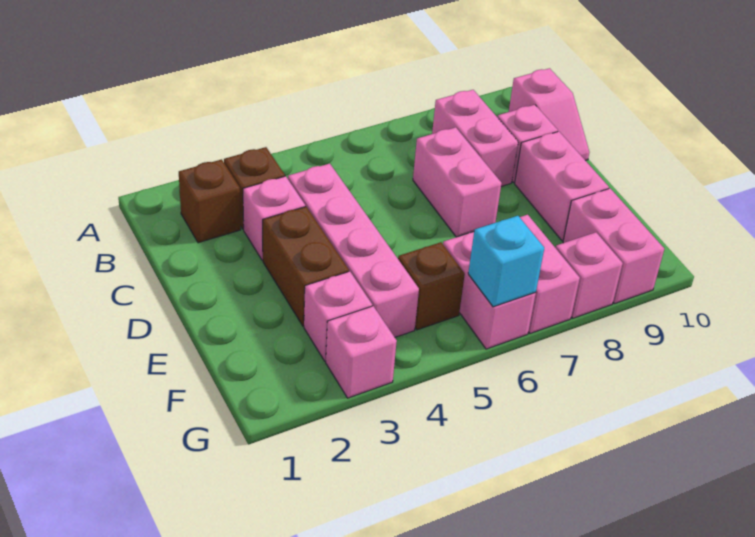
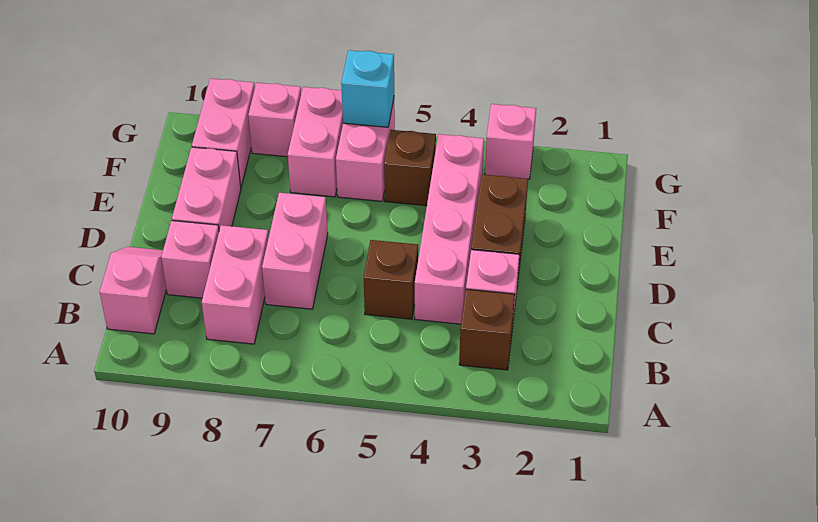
brown 1x1 brick [179,159,241,243] -> brown 1x1 brick moved to [364,240,418,319]
pink 1x1 brick [304,271,372,361] -> none

